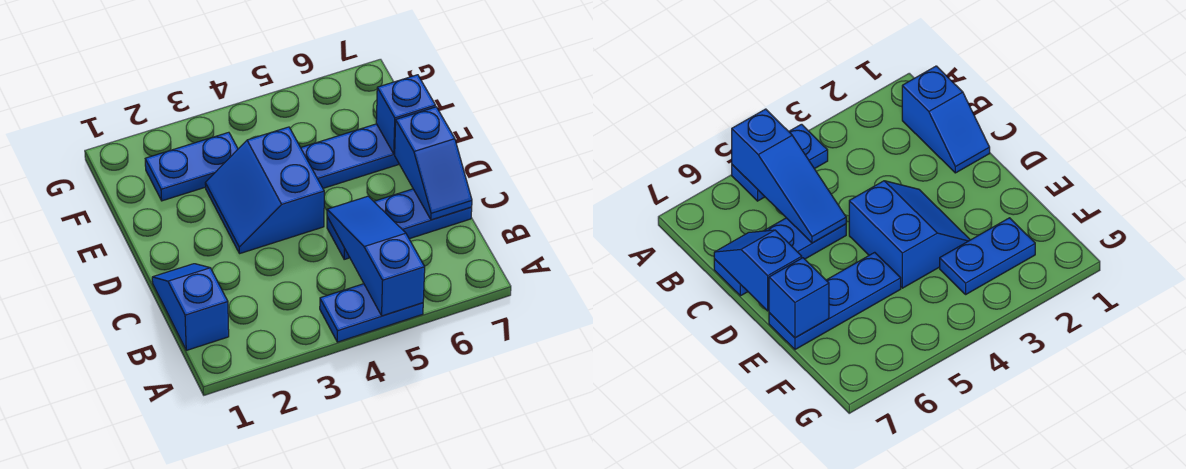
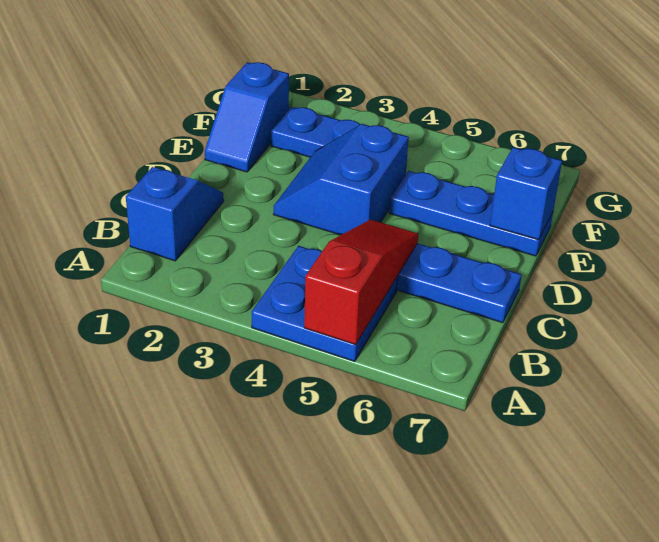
blue 1x2 plate [320,284,423,342] -> blue 2x2 plate [252,246,398,361]
blue 1x3 slope [327,196,425,316] -> red 1x3 slope [304,220,418,345]
blue 1x2 slope [395,107,472,220] -> blue 1x2 slope moved to [205,62,289,172]

